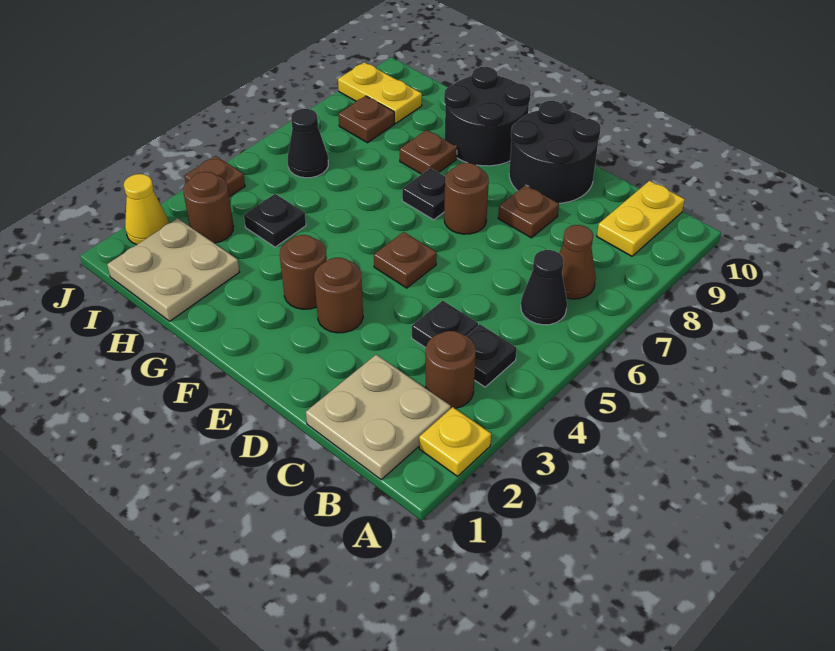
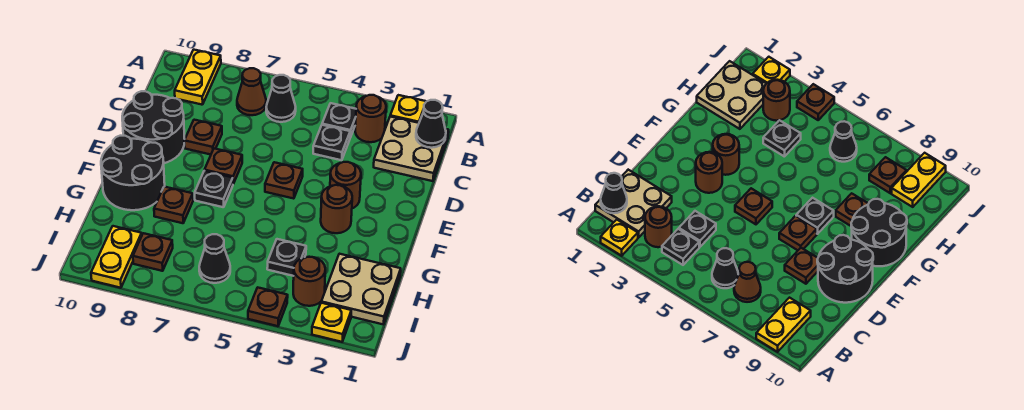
none -> black 1x1 cone [416,100,446,148]
yellow 1x2 plate [597,181,685,256] -> yellow 1x2 plate turned to [175,50,221,105]
brown 1x1 round brick [444,163,489,234] -> brown 1x1 plate [205,149,242,184]
yellow 1x1 cone [124,174,169,245] -> yellow 1x1 plate [312,303,351,342]

